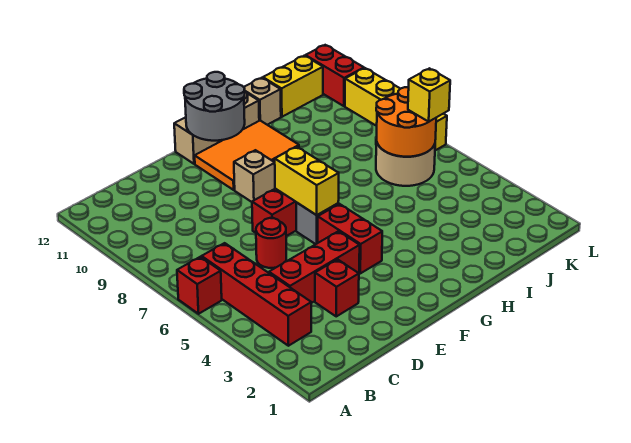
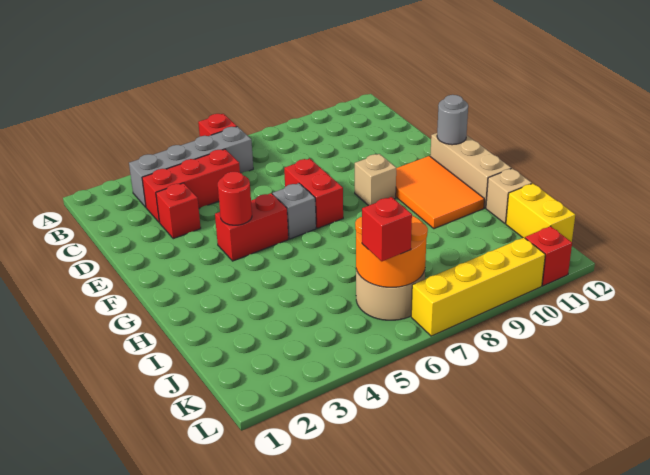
red 1x4 brick [202,243,311,346] -> grey 1x4 brick [129,127,253,207]
red 1x3 brick [269,231,360,303] -> red 1x3 brick turned to [142,149,240,223]
red 1x1 round brick [256,218,286,268] -> red 1x1 round brick moved to [218,172,252,225]
yellow 1x2 brick [275,147,339,215] -> none
grey 2x2 round brick [184,72,245,141] -> grey 1x1 round brick [437,95,468,145]
yellow 1x1 brick [408,68,450,122] -> red 1x1 brick [362,197,412,261]
red 1x2 brick [305,45,364,106] -> red 1x1 brick [525,226,572,286]

